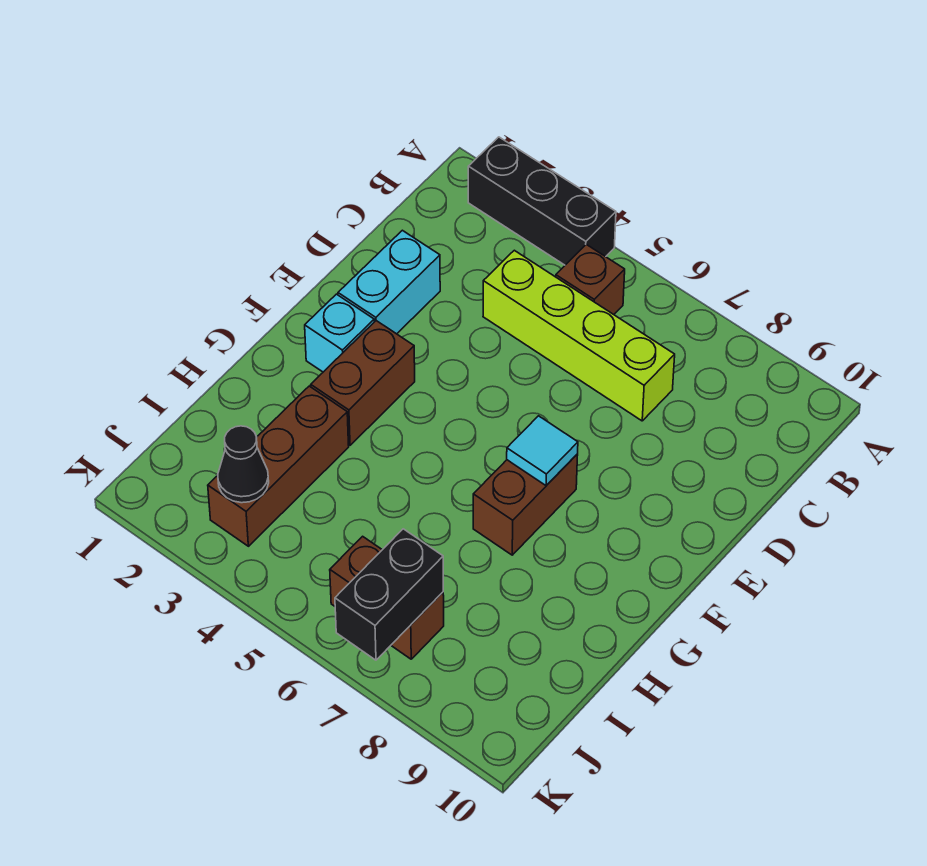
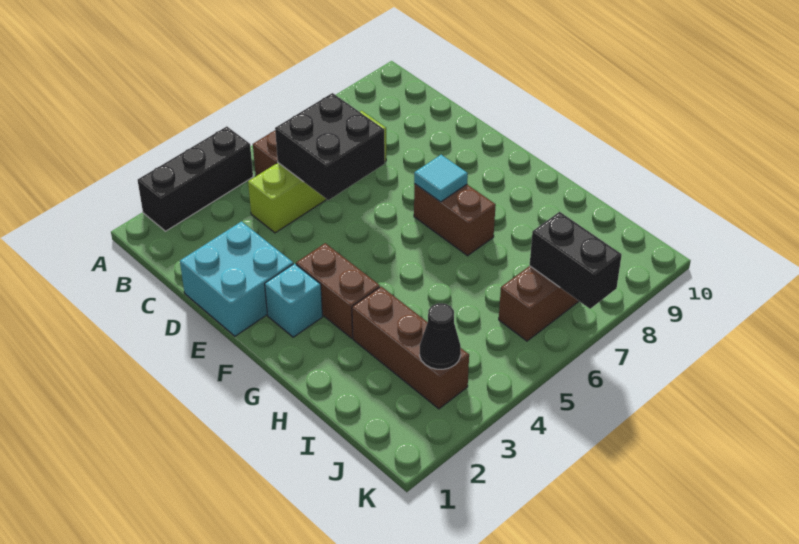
none -> black 2x2 brick [275,93,385,200]
cyan 1x2 brick [338,230,440,334] -> cyan 2x2 brick [180,221,293,336]

